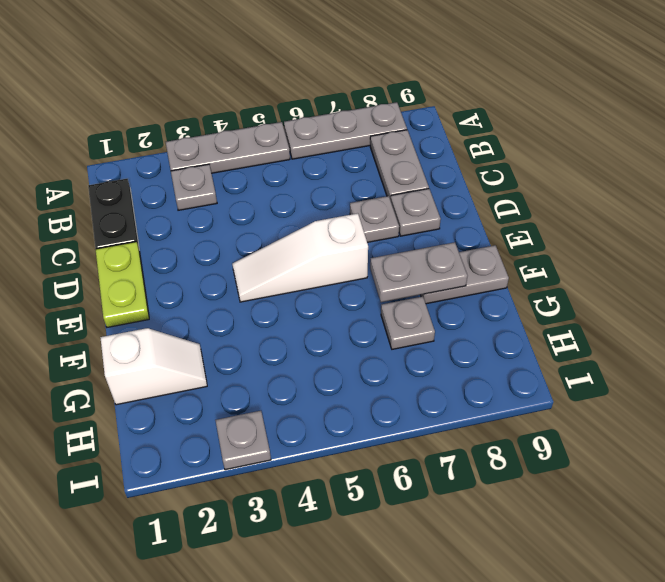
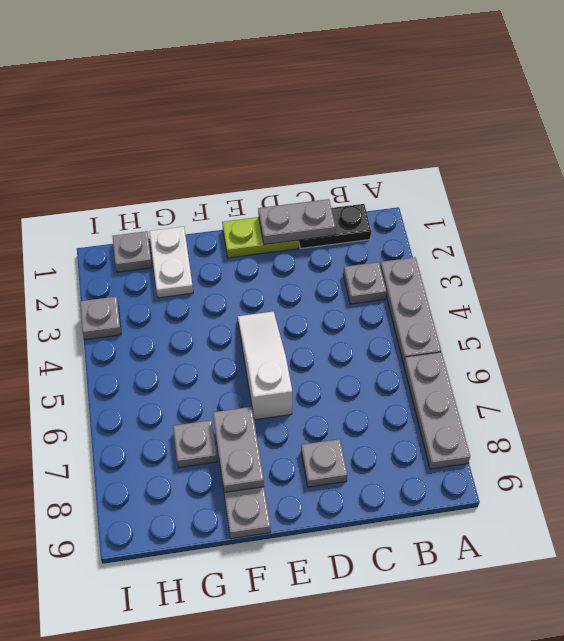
grey 1x2 plate [370,130,429,200] -> grey 1x2 plate moved to [258,199,336,245]
grey 1x1 plate [350,196,399,242] -> grey 1x1 plate moved to [113,231,152,272]
white 1x2 slope [100,328,207,405] -> white 1x2 plate [149,227,193,298]

